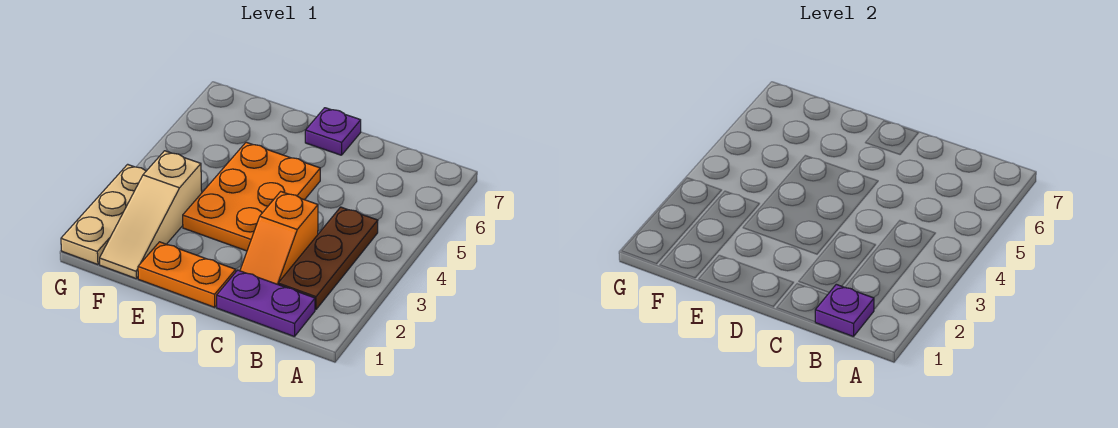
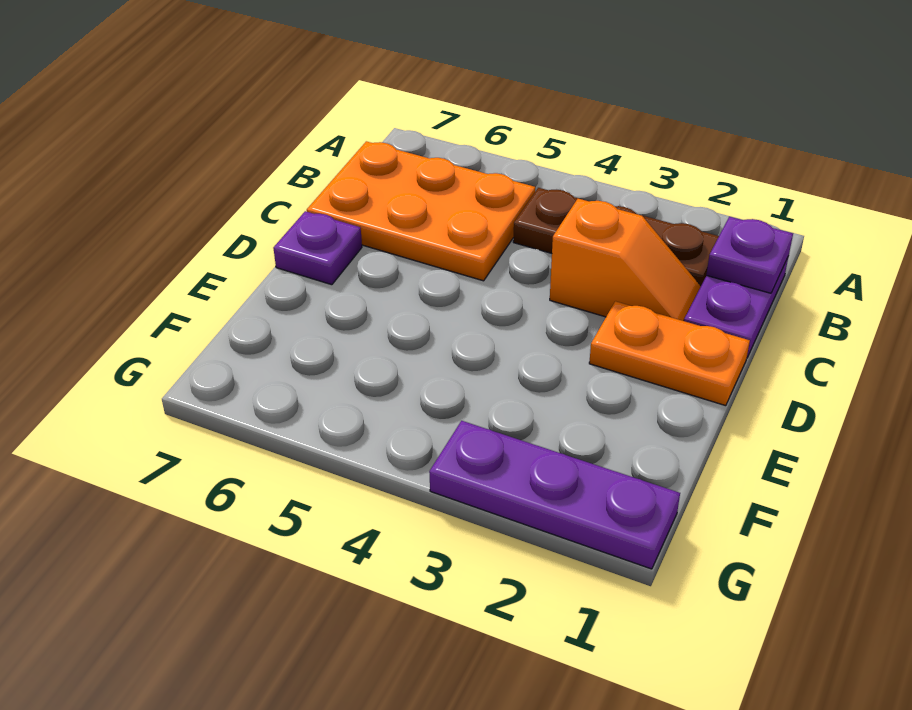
orange 1x2 plate [138,242,236,307] -> orange 1x2 plate turned to [589,301,750,406]
orange 2x3 plate [183,142,320,251] -> orange 2x3 plate moved to [307,141,535,281]
tan 1x3 slope [100,151,202,279] -> none
tan 1x3 plate [61,164,146,265] -> purple 1x3 plate [429,421,680,569]

